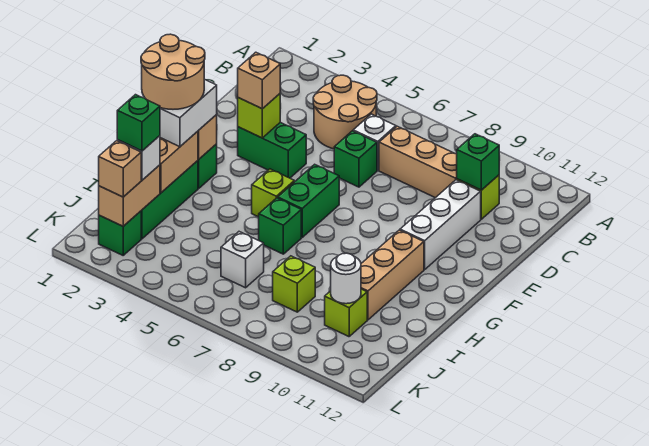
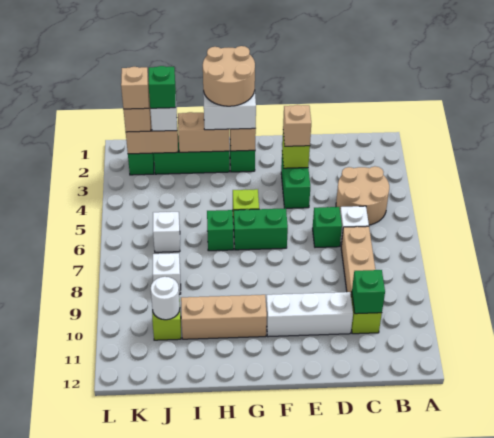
lime 1x1 brick [273,256,315,312] -> white 1x1 brick [153,253,181,294]
none -> tan 1x1 brick [121,67,149,109]

